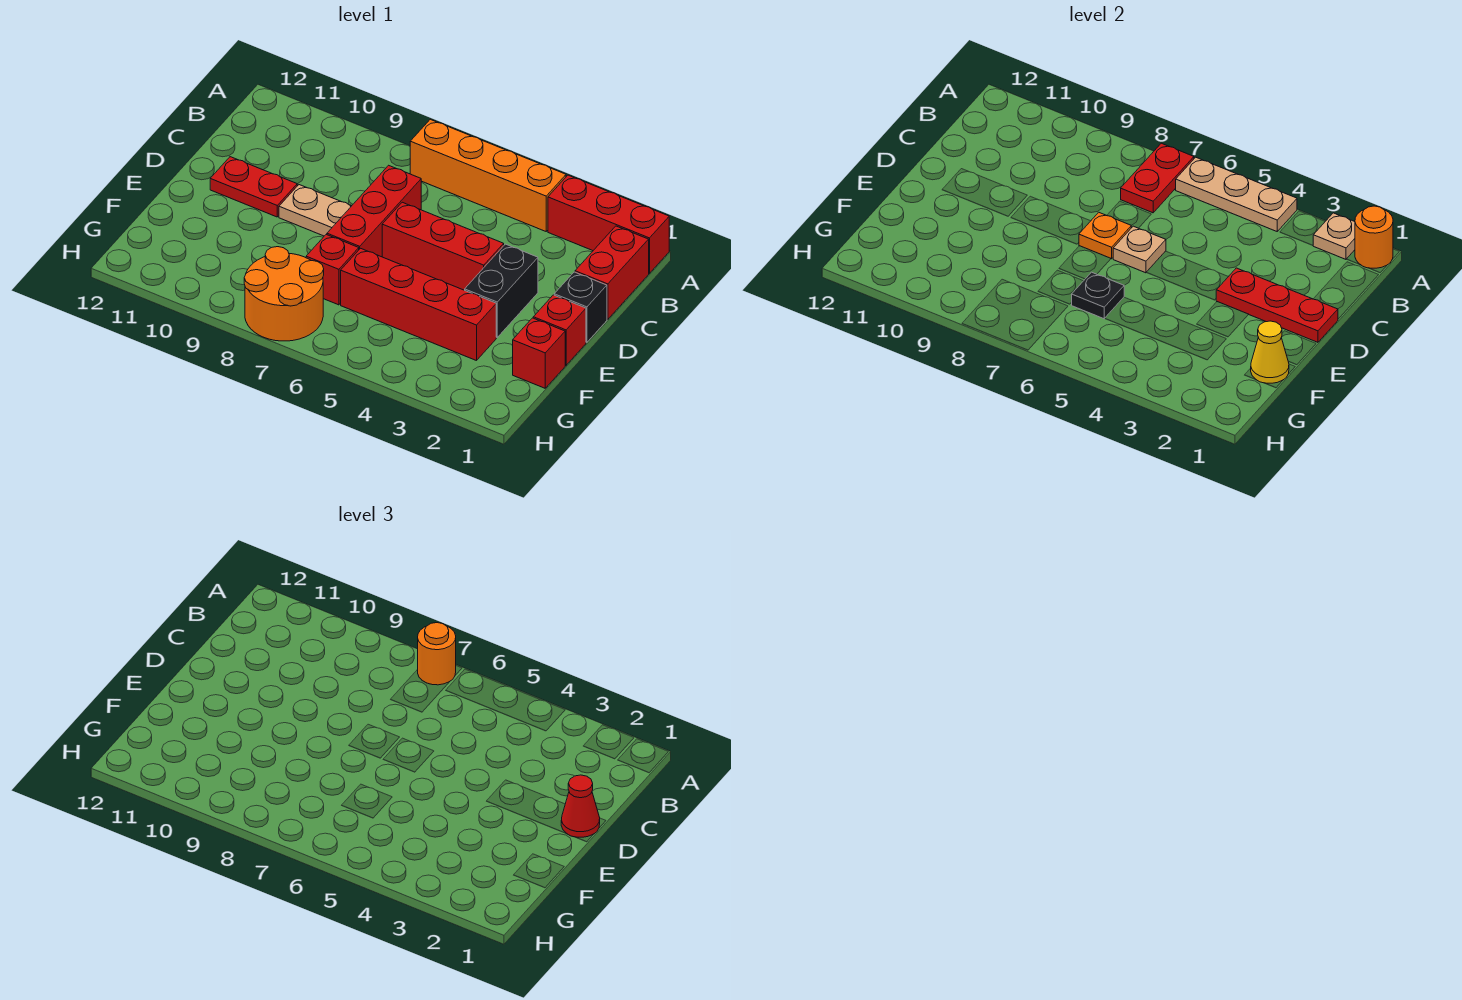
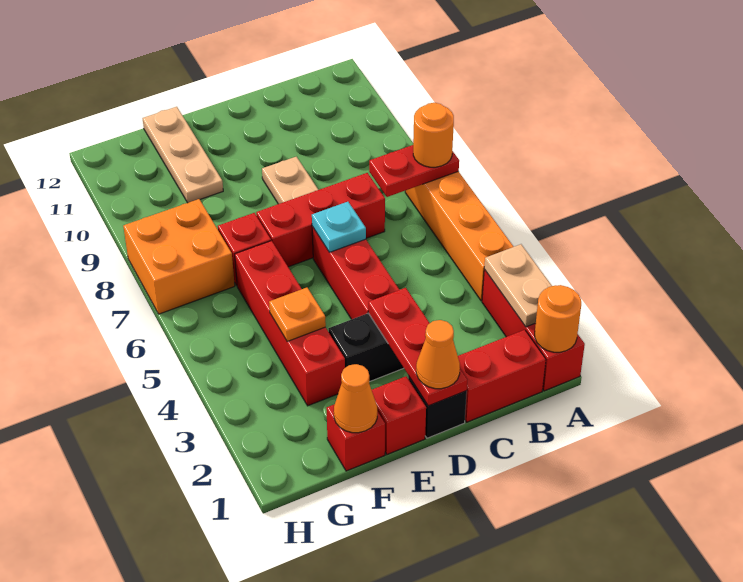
tan 1x1 plate [1313,213,1355,259] -> tan 1x2 plate [484,244,552,327]
tan 1x3 plate [1176,157,1297,231] -> tan 1x3 plate moved to [143,107,223,203]
red 1x1 cone [561,775,600,837] -> orange 1x1 cone [416,320,460,389]
tan 1x1 plate [1113,226,1166,273] -> cyan 1x1 plate [312,202,366,252]
orange 1x1 plate [1079,212,1131,259] -> orange 1x1 plate moved to [269,288,326,342]
red 1x2 plate [210,157,297,217] -> none
yellow 1x1 cone [1251,321,1289,383] -> orange 1x1 cone [334,364,377,433]
black 1x1 plate [1072,272,1124,319] -> none
orange 2x2 round brick [244,247,324,341] -> orange 2x2 brick [123,199,235,314]

